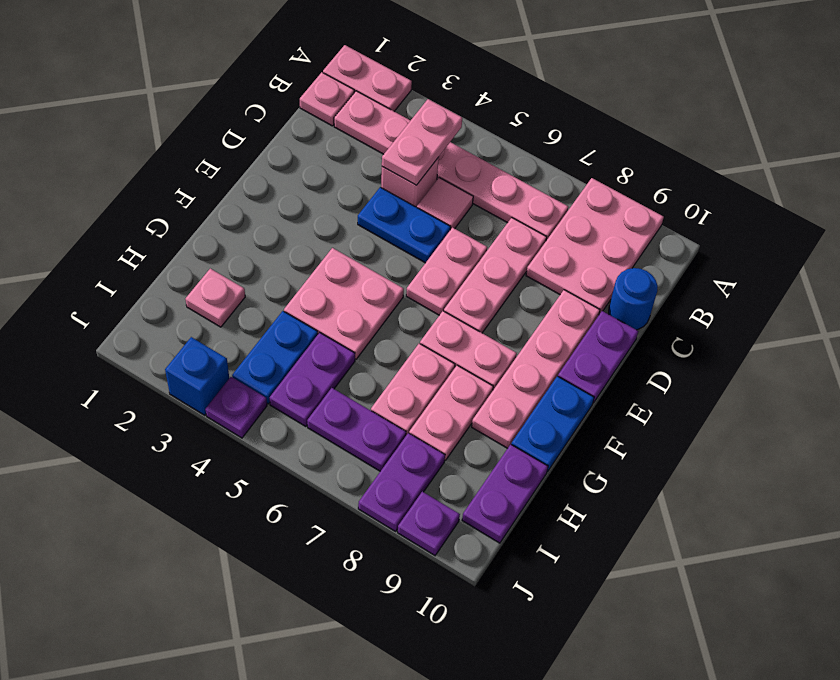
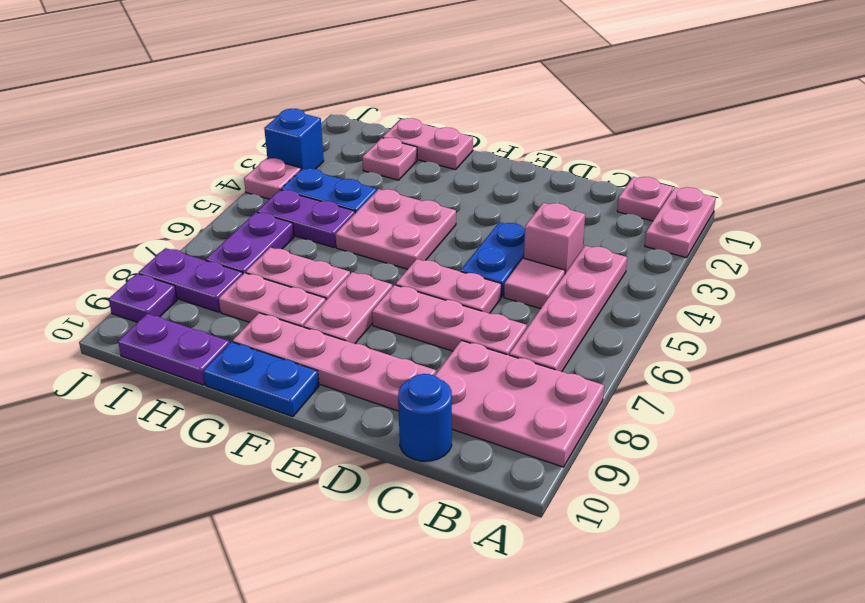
pink 1x6 plate [334,91,568,241] -> pink 1x4 plate [509,246,627,372]
pink 1x2 plate [382,99,462,185] -> pink 1x2 plate moved to [383,118,473,170]
purple 1x2 plate [558,311,638,403] -> none
purple 1x1 plate [206,377,267,438] -> pink 1x1 plate [244,158,301,199]

